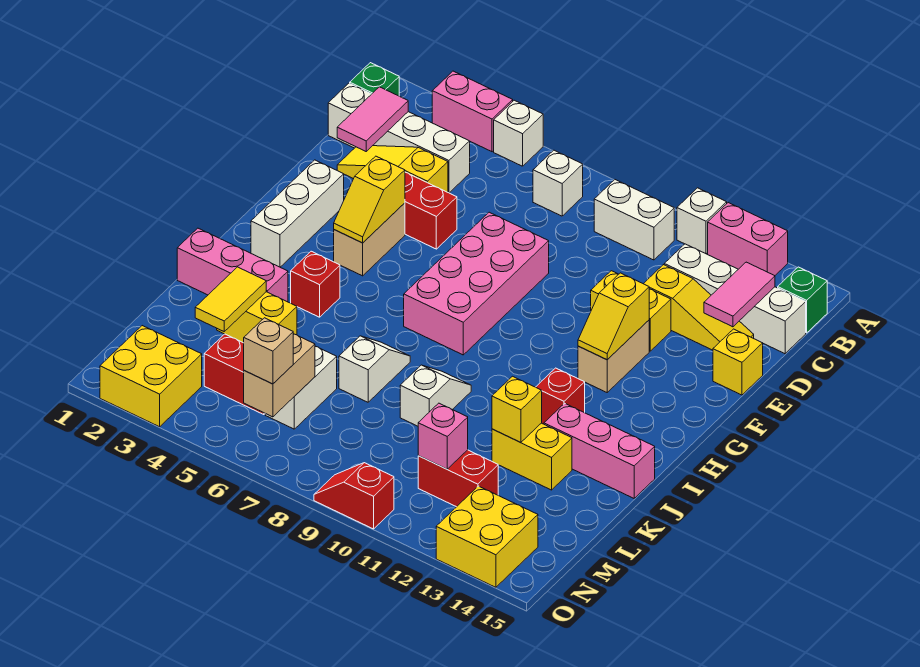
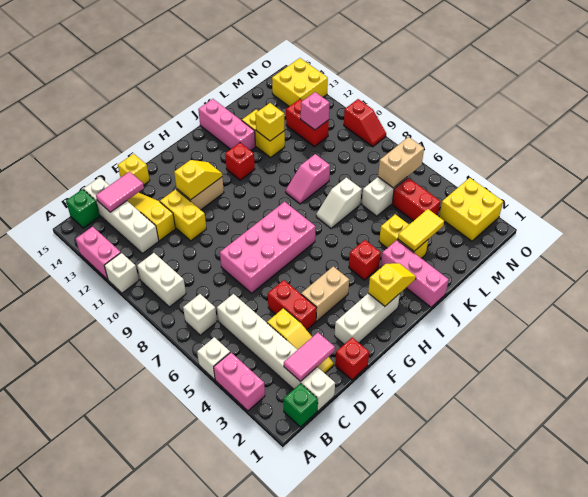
white 1x4 brick [328,83,470,193] -> white 1x6 brick [217,294,335,411]
none -> red 1x1 brick [335,338,369,380]
yellow 1x2 slope [334,156,405,243] -> yellow 1x2 slope moved to [368,263,416,306]
white 1x2 slope [400,365,471,426] -> pink 1x2 slope [286,154,330,204]
tan 1x1 brick [244,318,293,384] -> none

